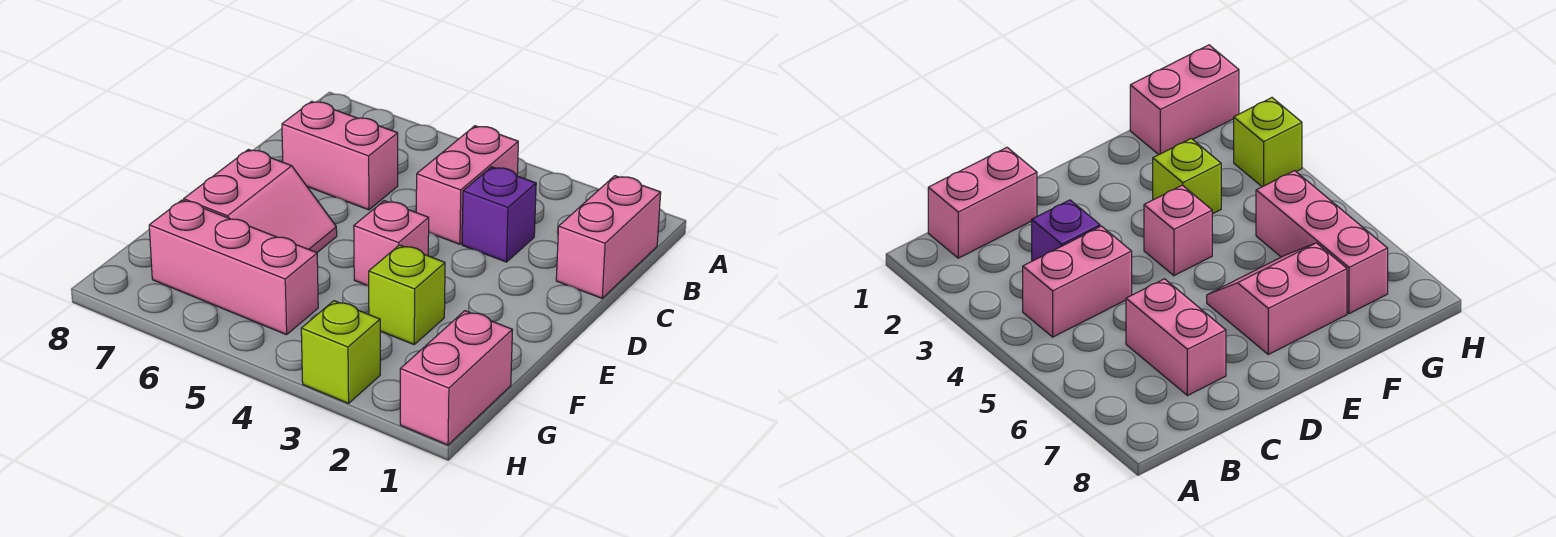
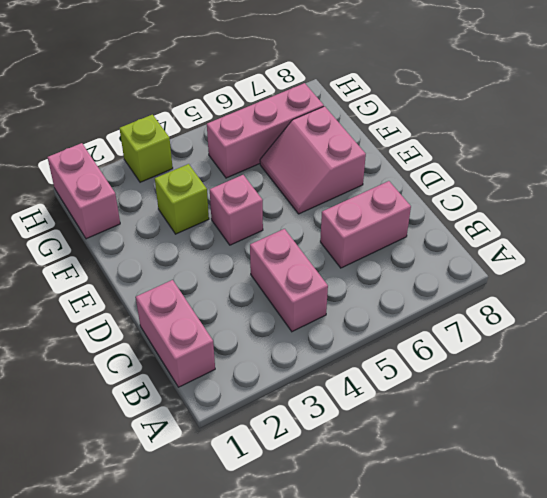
purple 1x1 brick [462,167,536,262] -> none

